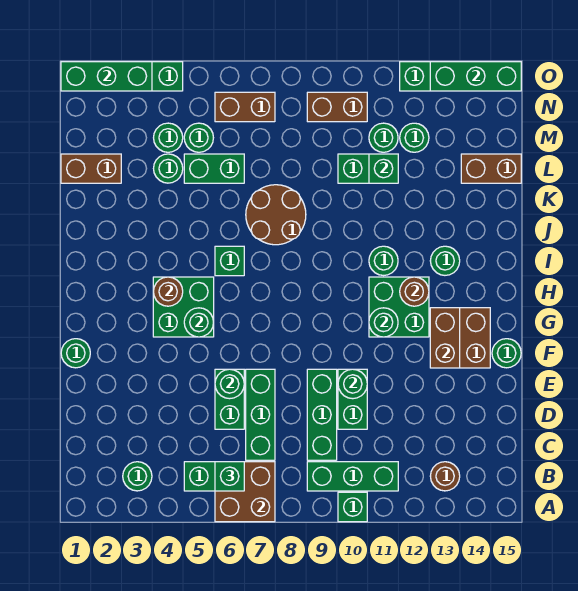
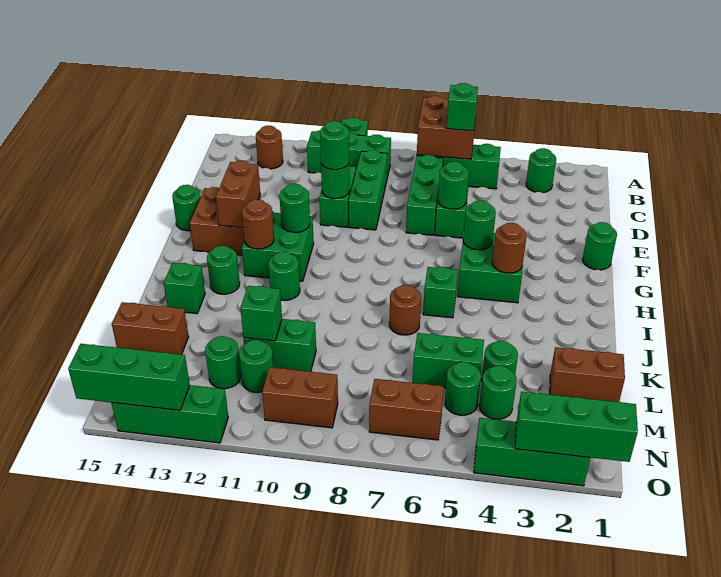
none -> green 1x1 round brick [320,121,349,170]
brown 2x2 round brick [246,185,306,245] -> brown 1x1 round brick [389,285,421,335]
none -> green 1x1 brick [164,263,205,314]

